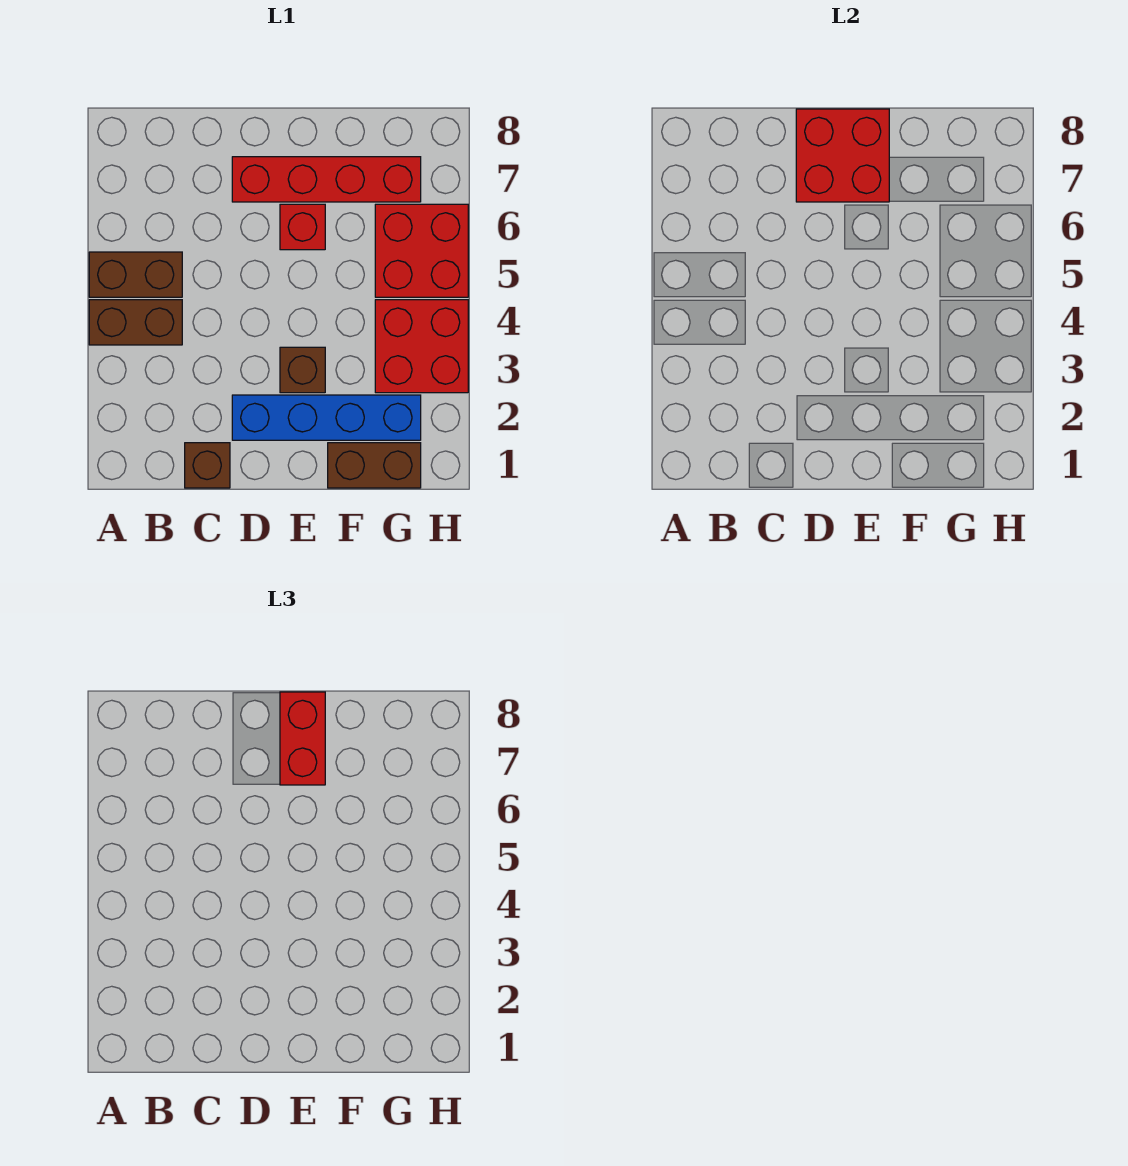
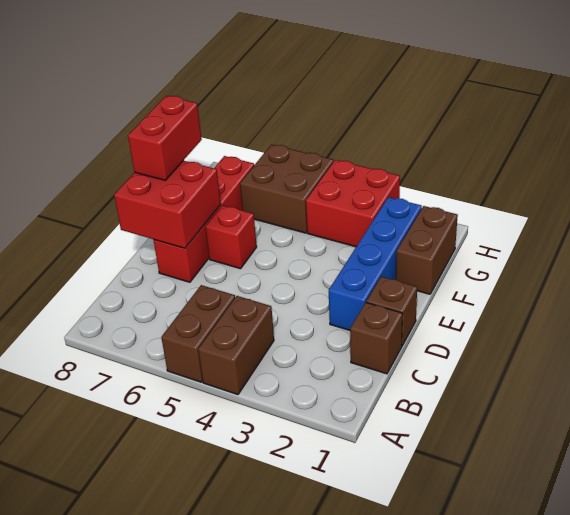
brown 1x1 brick [280,347,325,393] -> brown 1x1 brick moved to [366,277,417,345]
red 1x2 brick [280,692,325,785] -> red 1x2 brick turned to [128,96,202,180]
red 2x2 brick [375,204,468,297] -> brown 2x2 brick [240,144,333,233]

